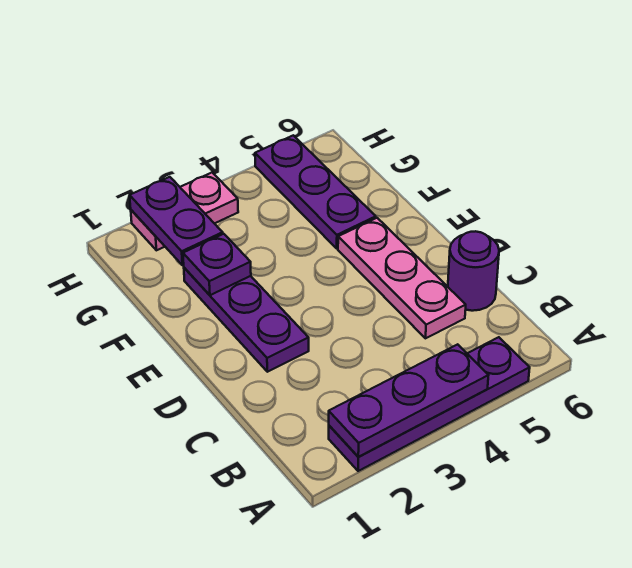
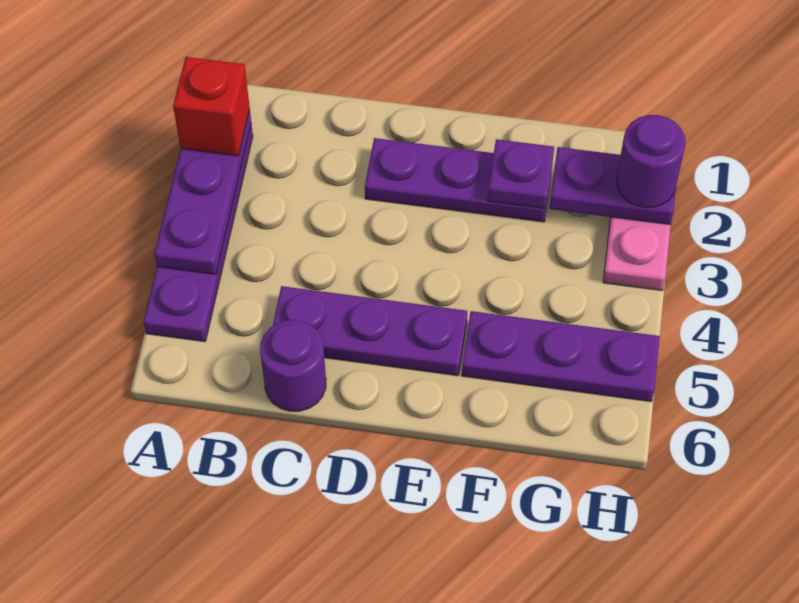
none -> red 1x1 brick [173,57,250,156]
pink 1x3 plate [338,218,466,338] -> purple 1x3 plate [273,286,467,376]
none -> purple 1x1 round brick [617,115,686,207]

